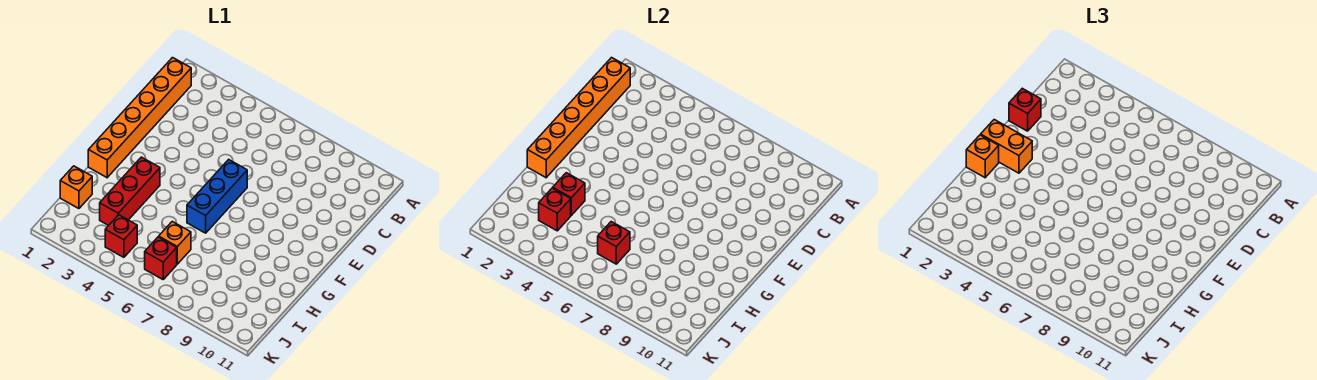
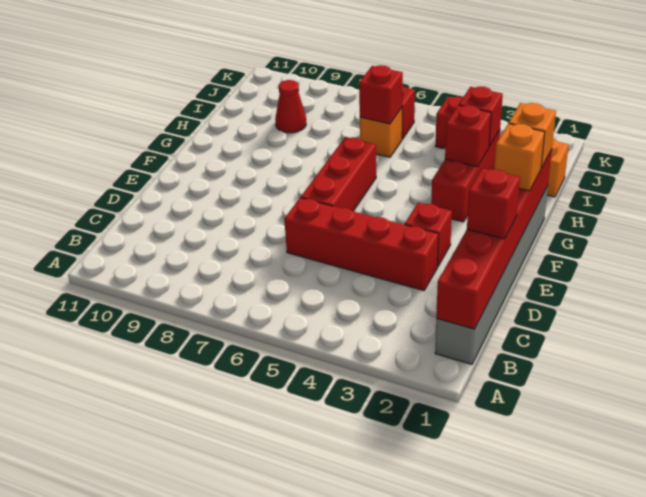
orange 1x6 brick [88,58,191,178] -> grey 1x6 brick [435,186,548,364]
orange 1x6 brick [527,58,630,178] -> red 1x6 brick [436,149,552,329]
none -> red 1x4 brick [284,198,439,291]
none -> red 1x1 brick [405,202,452,267]
blue 1x3 brick [187,160,247,233] -> red 1x3 brick [301,137,376,211]
orange 1x2 brick [981,120,1032,173] -> orange 1x1 brick [494,124,545,191]
none -> red 1x1 cone [275,80,306,133]

